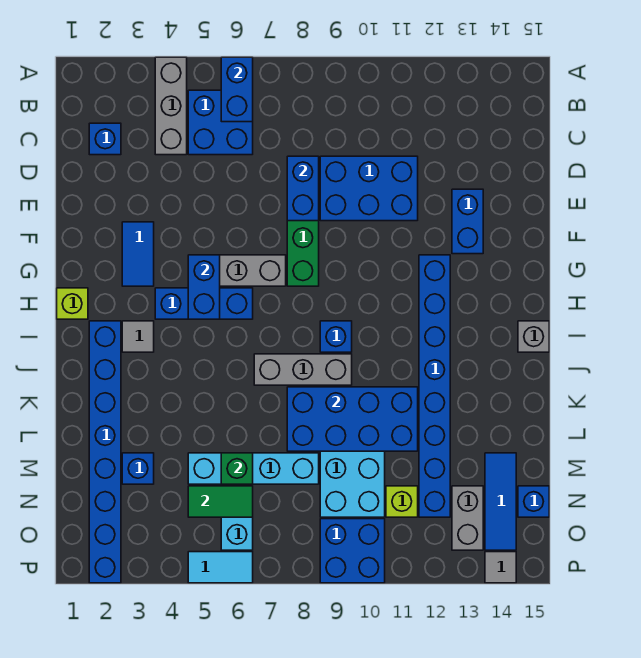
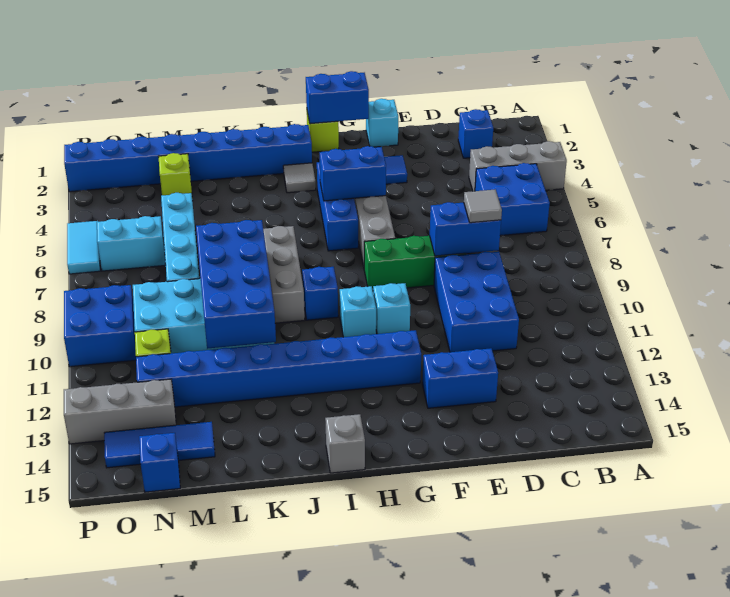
blue 1x2 brick [221,57,253,122] -> blue 1x2 brick moved to [306,71,369,124]
none -> cyan 1x1 brick [366,99,398,147]
none -> cyan 1x1 brick [373,283,410,334]
none -> cyan 1x1 brick [340,286,376,337]
blue 1x1 brick [122,453,154,484] -> lime 1x1 brick [158,153,192,195]
green 1x1 brick [221,453,253,484] -> none
green 1x2 tile [188,486,253,517] -> none
grey 1x2 brick [452,486,483,550] -> grey 1x3 brick [64,379,176,444]
grey 1x1 tile [485,552,516,583] -> grey 1x1 tile moved to [464,189,502,223]

